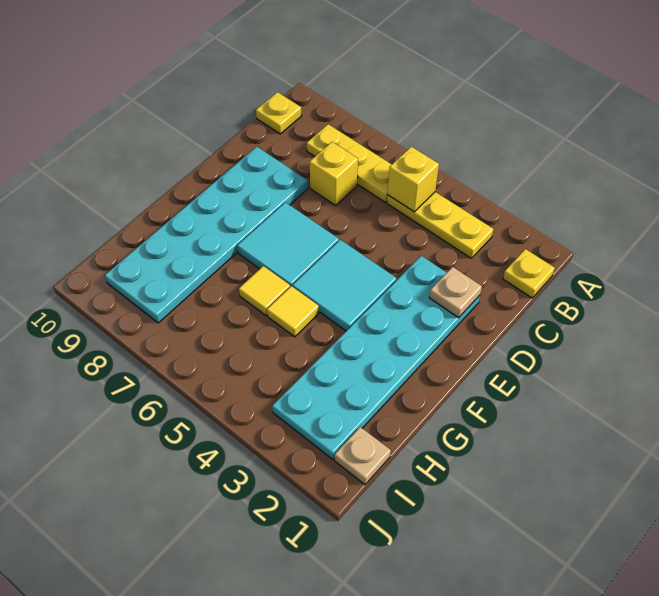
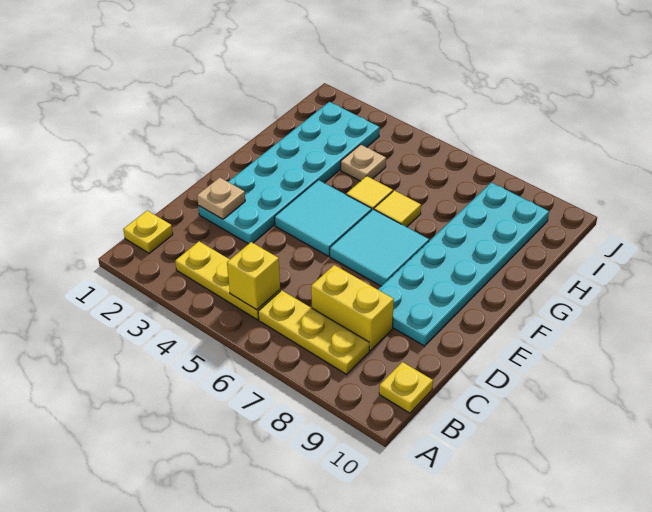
yellow 1x1 brick [310,142,358,205] -> yellow 1x2 brick [311,265,394,351]
tan 1x1 plate [335,427,391,484] -> tan 1x1 plate moved to [341,145,386,181]

